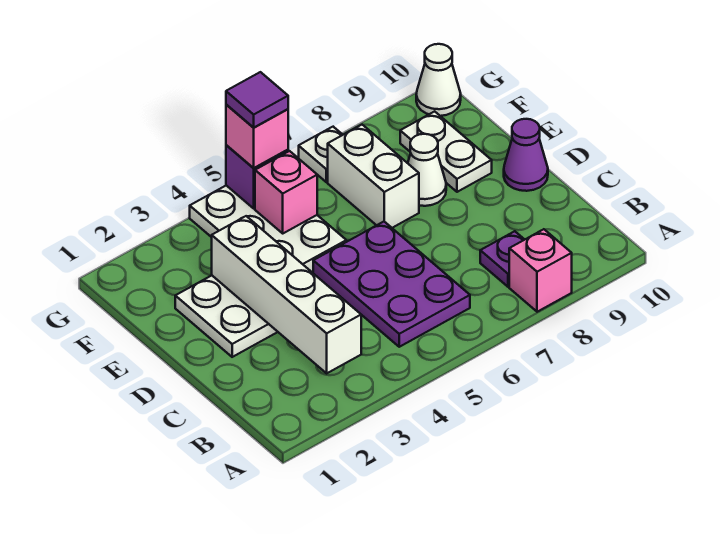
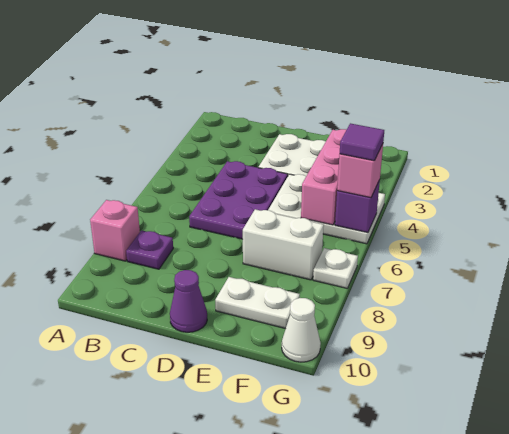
white 1x4 brick [212,216,361,373] -> none
purple 2x3 plate [313,222,470,347] -> purple 2x3 plate turned to [189,161,288,239]
white 1x1 cone [408,134,446,206] -> none
pink 1x1 brick [255,151,317,233] -> pink 1x3 brick [301,129,347,225]

